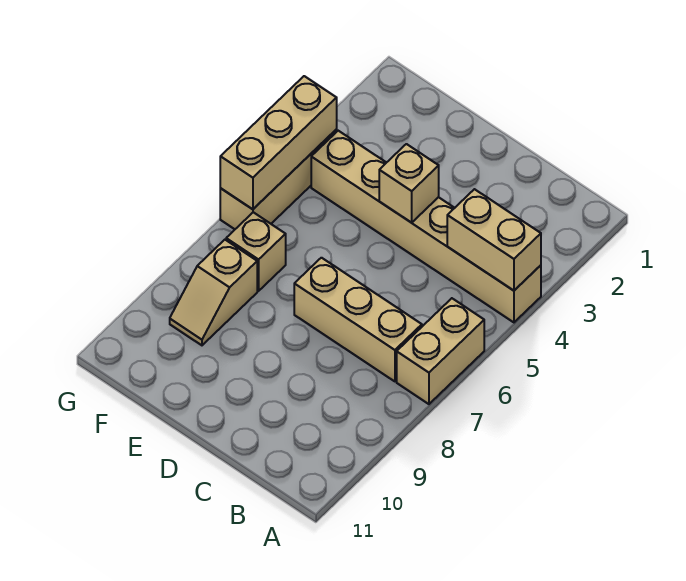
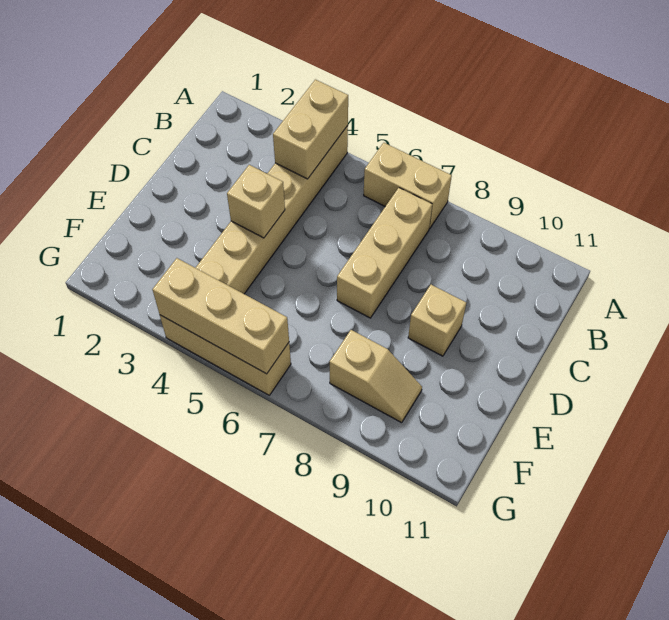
tan 1x1 brick [226,212,286,291] -> tan 1x1 brick moved to [408,285,466,356]

